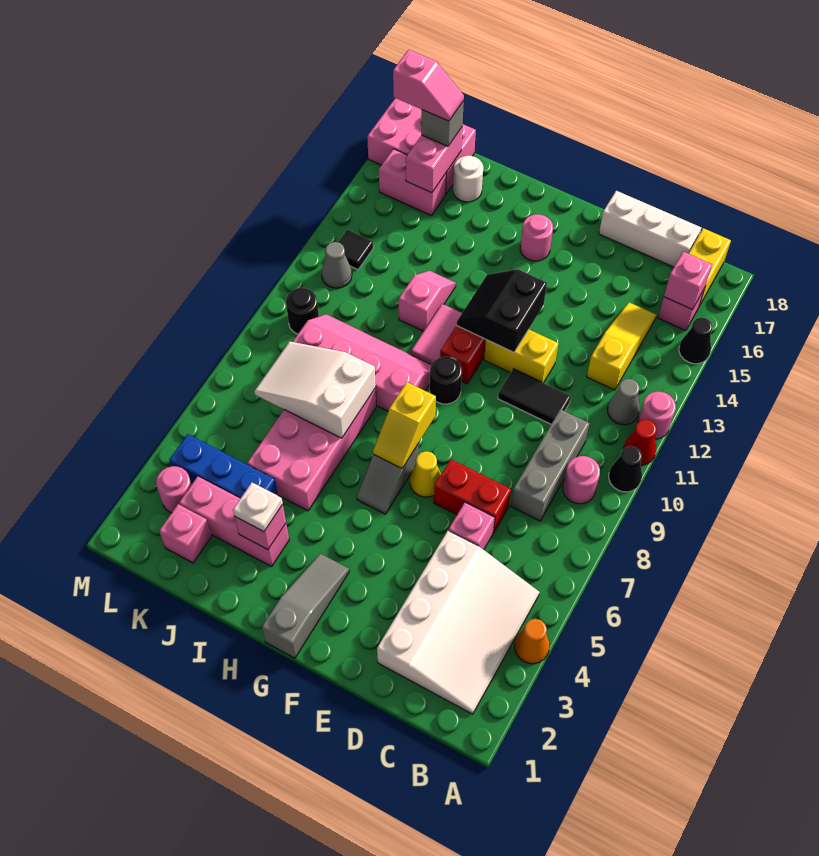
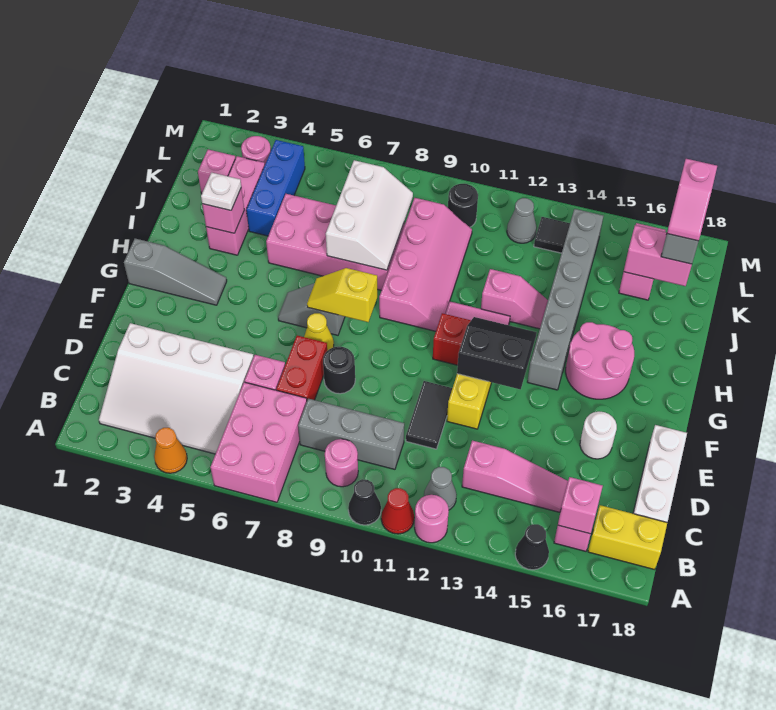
yellow 1x3 slope [587,302,657,390] -> pink 1x3 slope [462,440,568,512]
black 1x1 round brick [430,357,462,404] -> black 1x1 round brick moved to [323,347,355,394]
none -> grey 1x6 brick [527,209,603,390]
pink 1x1 round brick [520,214,553,261] -> pink 2x2 round brick [566,322,634,399]
white 2x3 slope [254,341,376,438] -> white 2x3 slope turned to [326,160,413,270]
white 1x1 round brick [453,156,483,202] -> white 1x1 round brick moved to [580,412,617,459]
pink 2x3 brick [367,98,476,194] -> pink 2x3 brick moved to [210,382,307,502]

